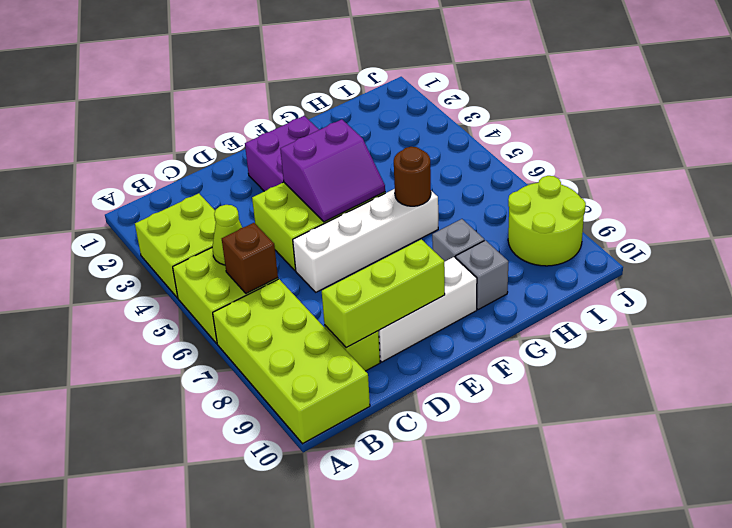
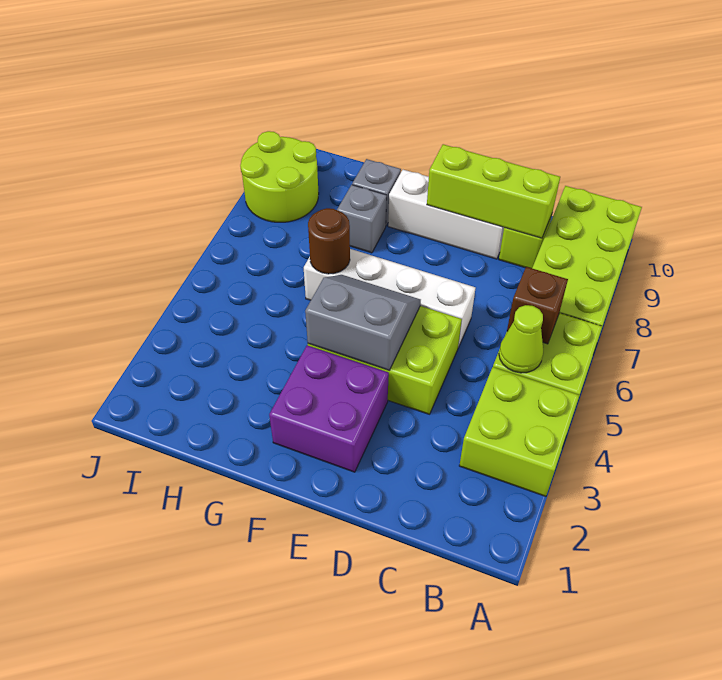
purple 2x2 slope [280,119,385,222] -> grey 2x2 slope [305,275,421,370]

